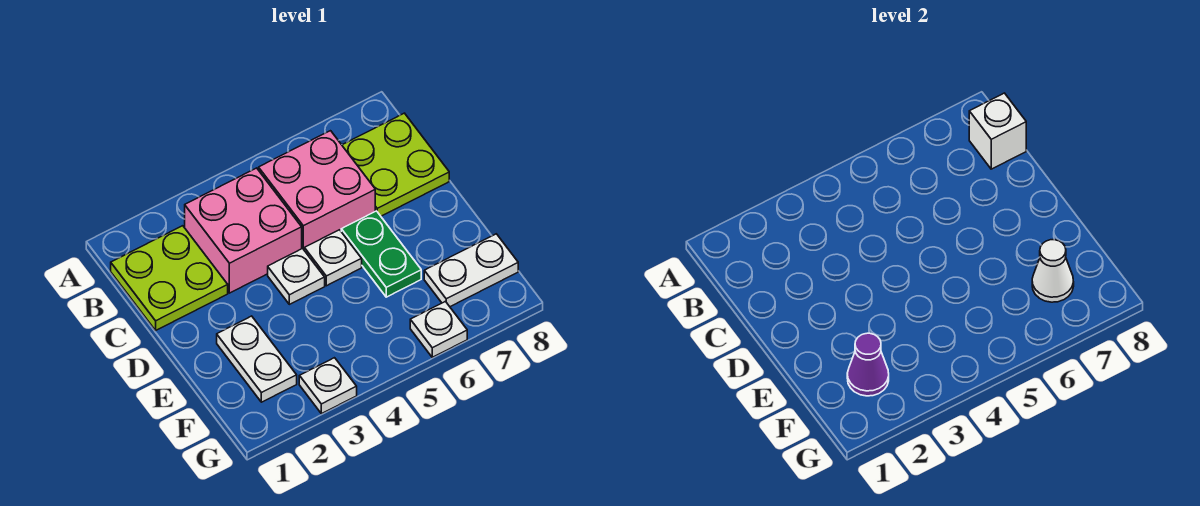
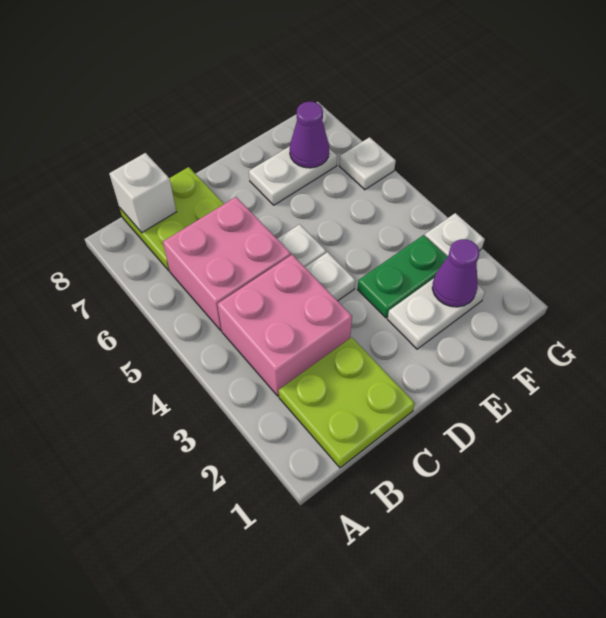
green 1x2 plate [341,211,421,297] -> green 1x2 plate moved to [358,235,447,318]
white 1x2 plate [424,234,518,307] -> white 1x2 plate turned to [249,146,337,205]
white 1x1 cone [1032,240,1074,302] -> purple 1x1 cone [290,102,329,168]

